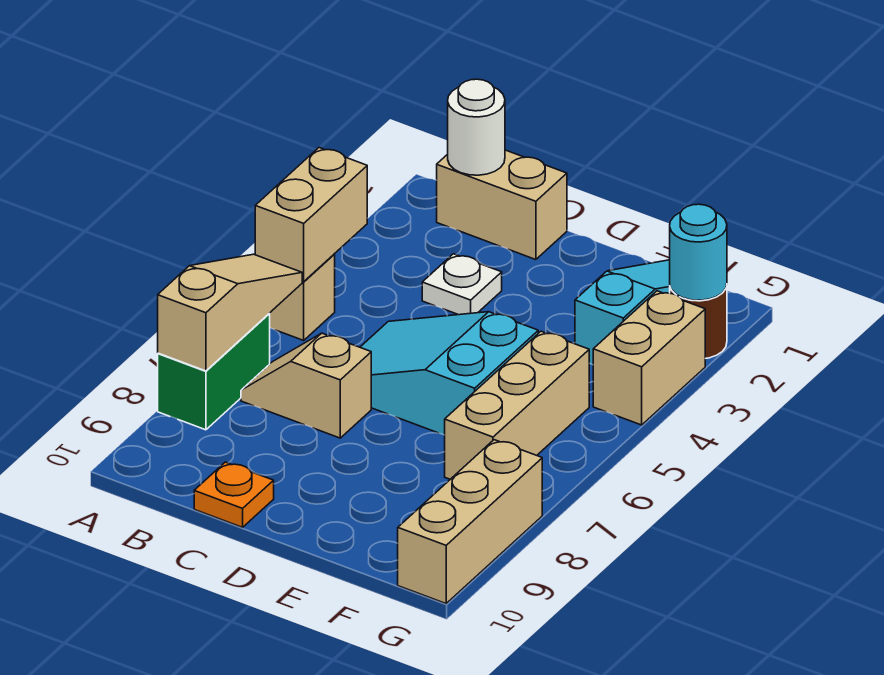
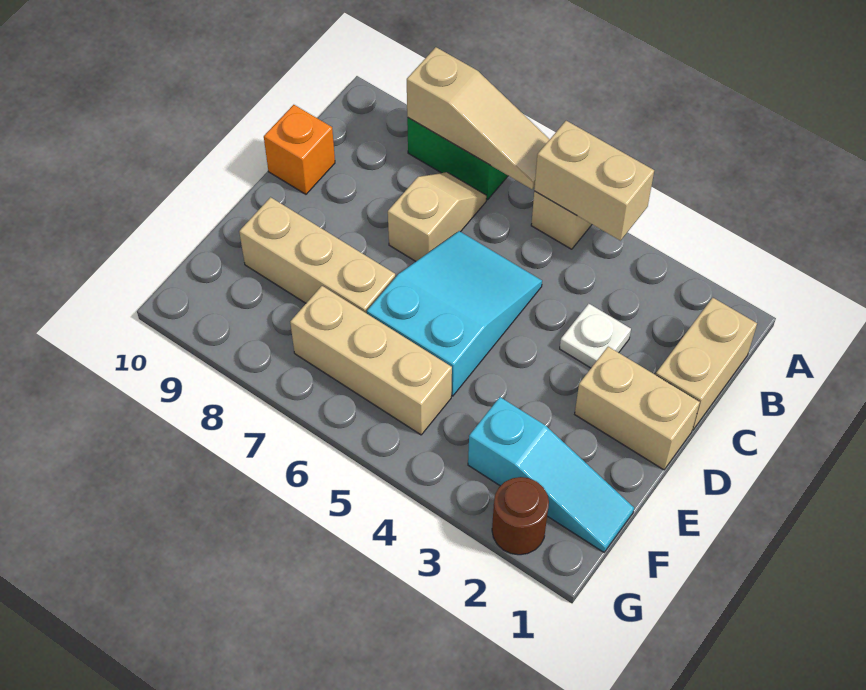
white 1x1 round brick [448,79,505,175] -> none
orange 1x1 plate [194,462,274,527] -> orange 1x1 brick [264,105,335,194]
cyan 1x1 round brick [670,204,727,300] -> none
tan 1x2 brick [593,291,705,425] -> tan 1x2 brick moved to [575,347,700,470]
tan 1x3 brick [398,440,542,604] -> tan 1x3 brick moved to [239,197,395,313]

